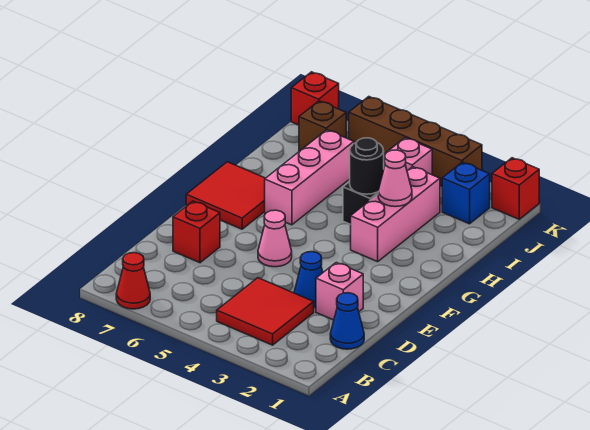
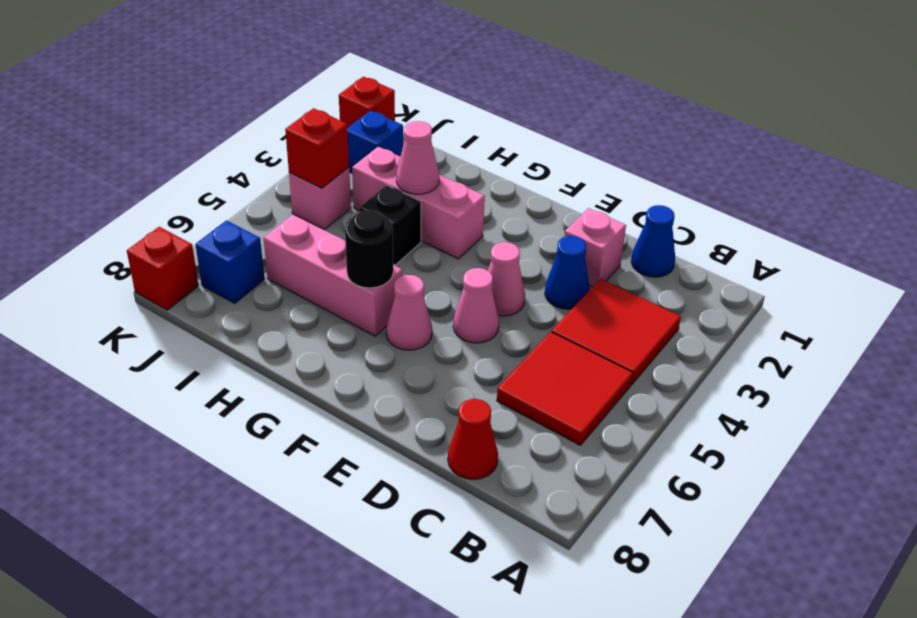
red 1x1 cone [116,253,150,309] -> red 1x1 cone moved to [448,399,498,479]
red 1x1 brick [173,201,220,263] -> red 1x1 brick moved to [285,108,349,188]
none -> pink 1x1 cone [488,242,525,316]
none -> pink 1x1 cone [386,275,432,350]
red 2x2 tile [186,162,265,229] -> red 2x2 tile moved to [497,332,633,445]
black 1x1 round brick [350,138,384,194] -> black 1x1 round brick moved to [345,210,393,288]
brown 1x1 brick [299,101,346,151] -> blue 1x1 brick [196,220,264,303]
brown 1x4 brick [349,97,482,186] -> none

